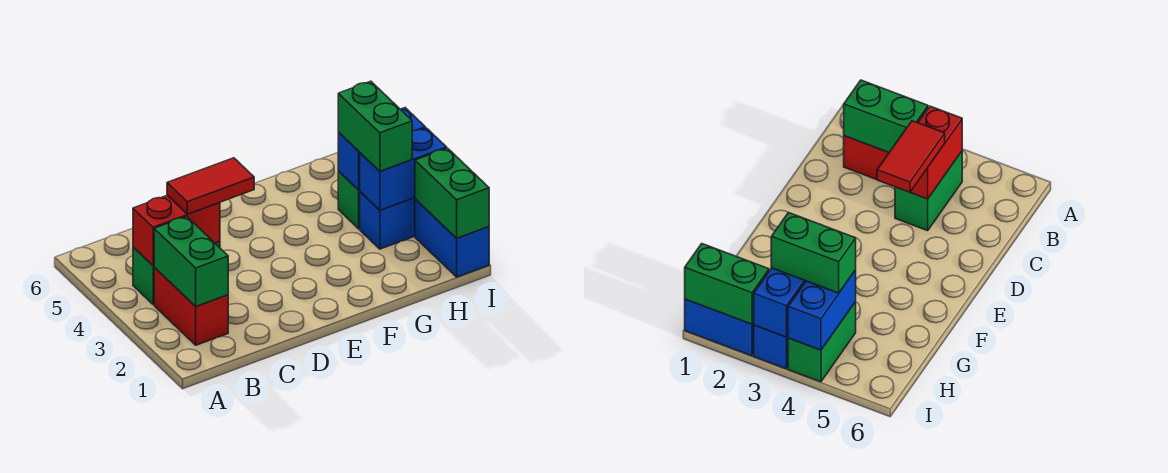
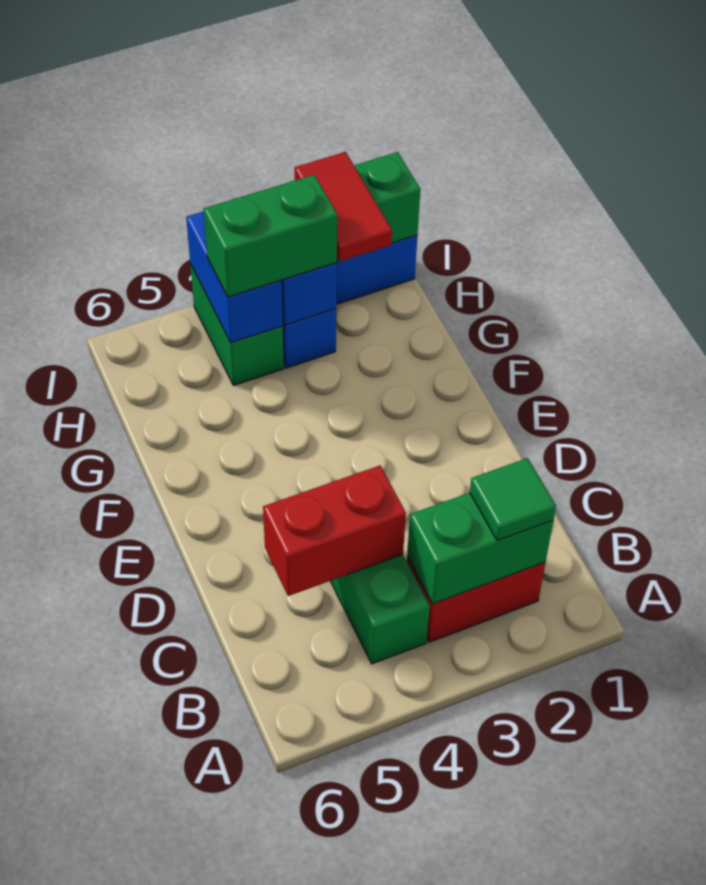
none -> green 1x1 tile [470,458,556,541]
red 1x2 brick [133,195,220,266] -> red 1x2 brick turned to [263,466,406,596]
red 1x2 tile [167,158,254,214] -> red 1x2 tile moved to [295,152,392,262]

